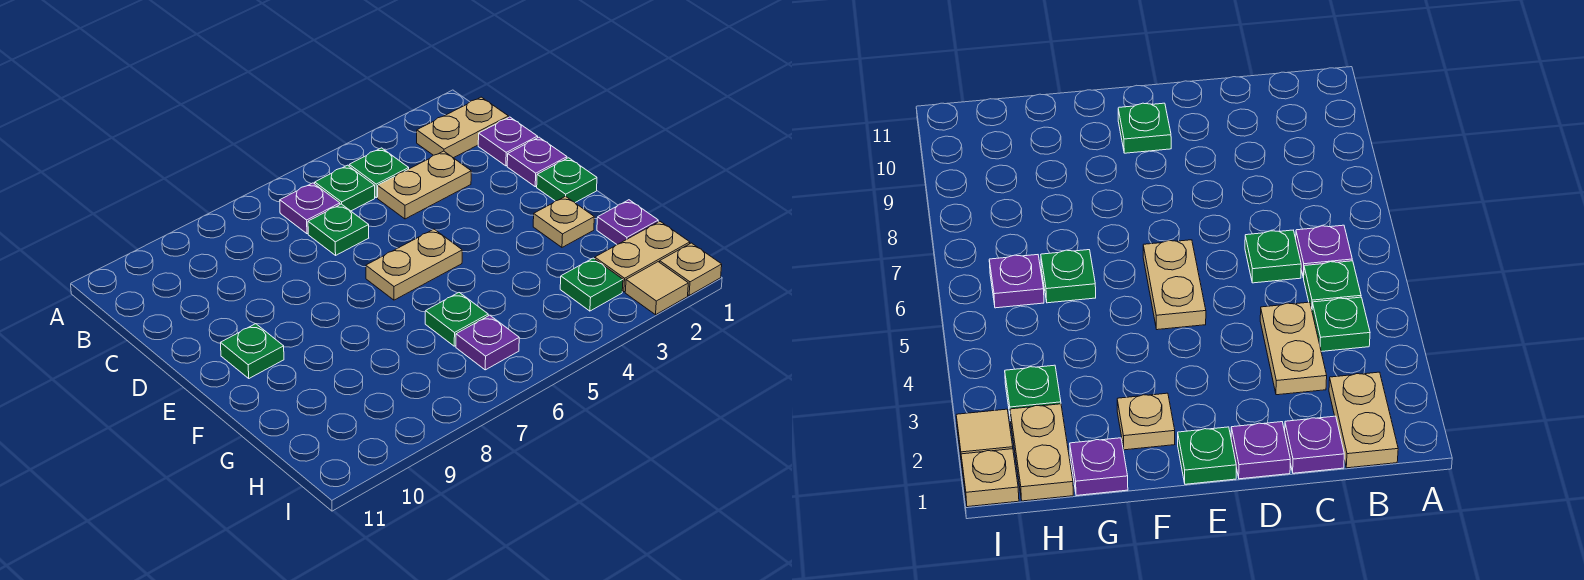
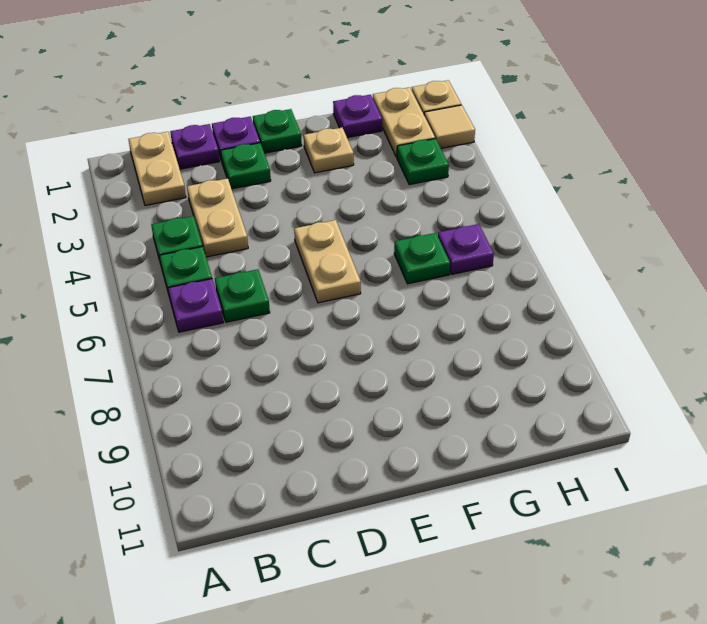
green 1x1 plate [221,324,284,378] -> green 1x1 plate moved to [221,143,271,189]

